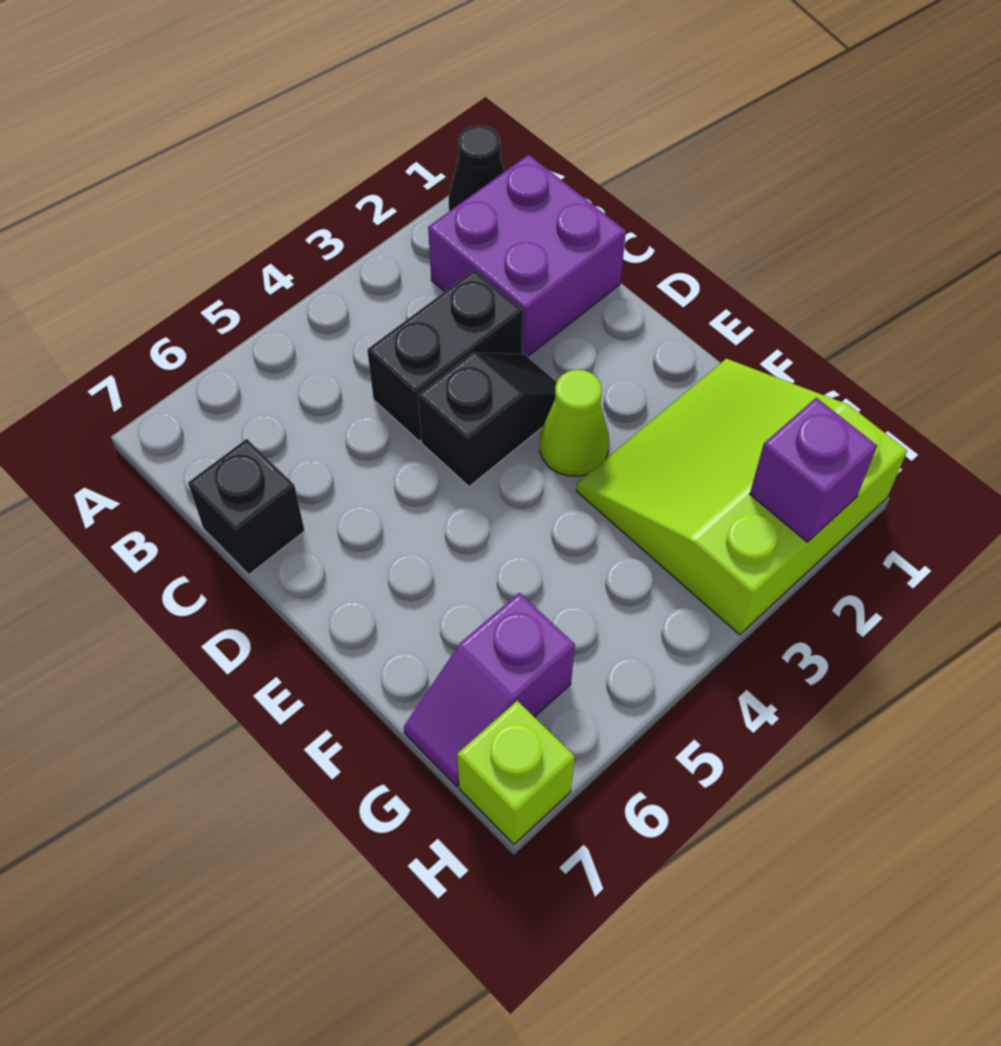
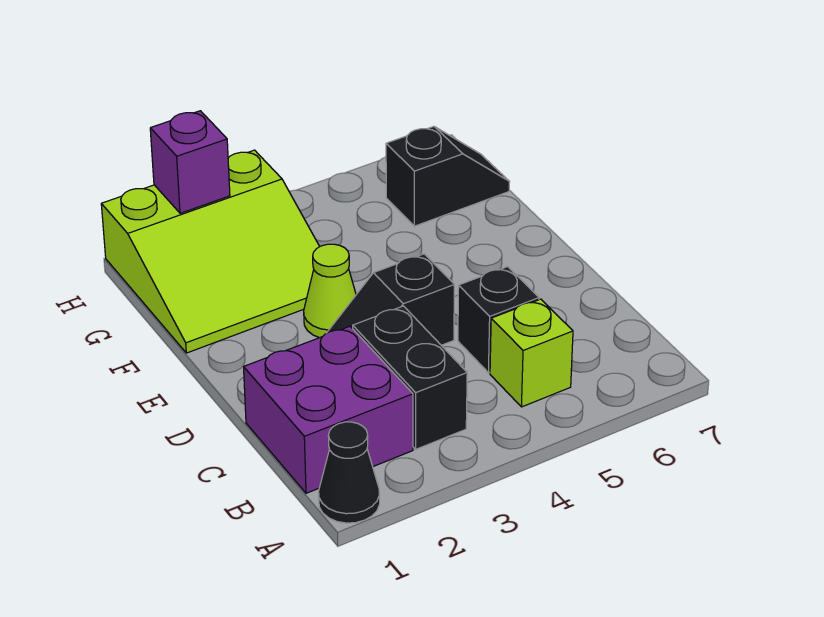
black 1x2 brick [367,270,523,441] -> black 1x2 brick turned to [353,306,467,449]
black 1x1 brick [188,439,305,574] -> black 1x1 brick moved to [458,267,539,373]
purple 1x2 slope [404,593,575,786] -> black 1x2 slope [386,126,510,226]
lime 1x1 brick [457,701,575,844] -> lime 1x1 brick moved to [490,299,573,407]

